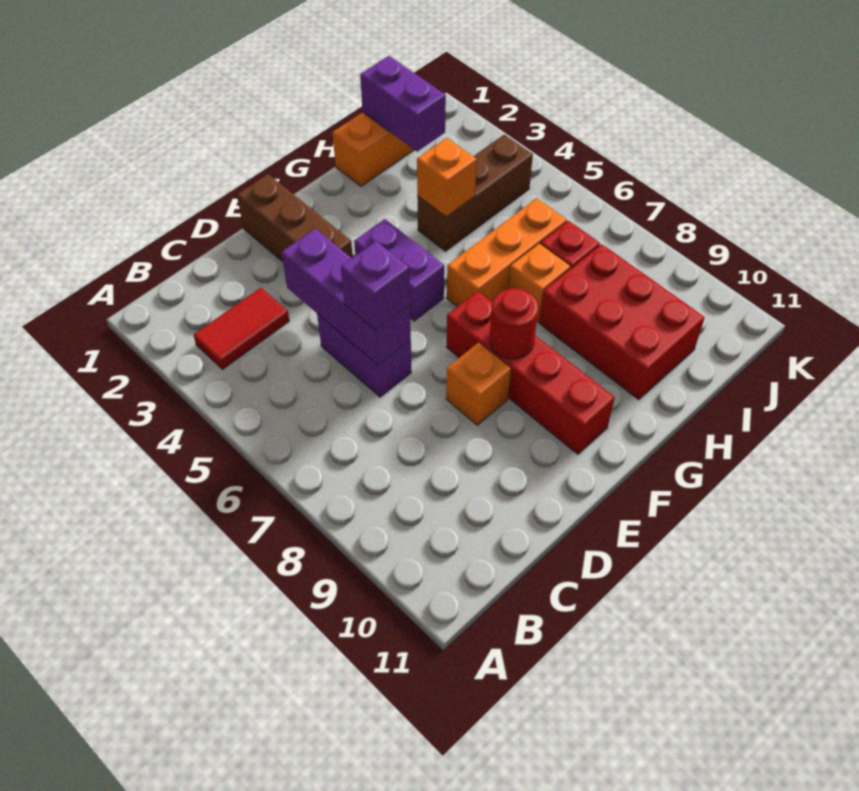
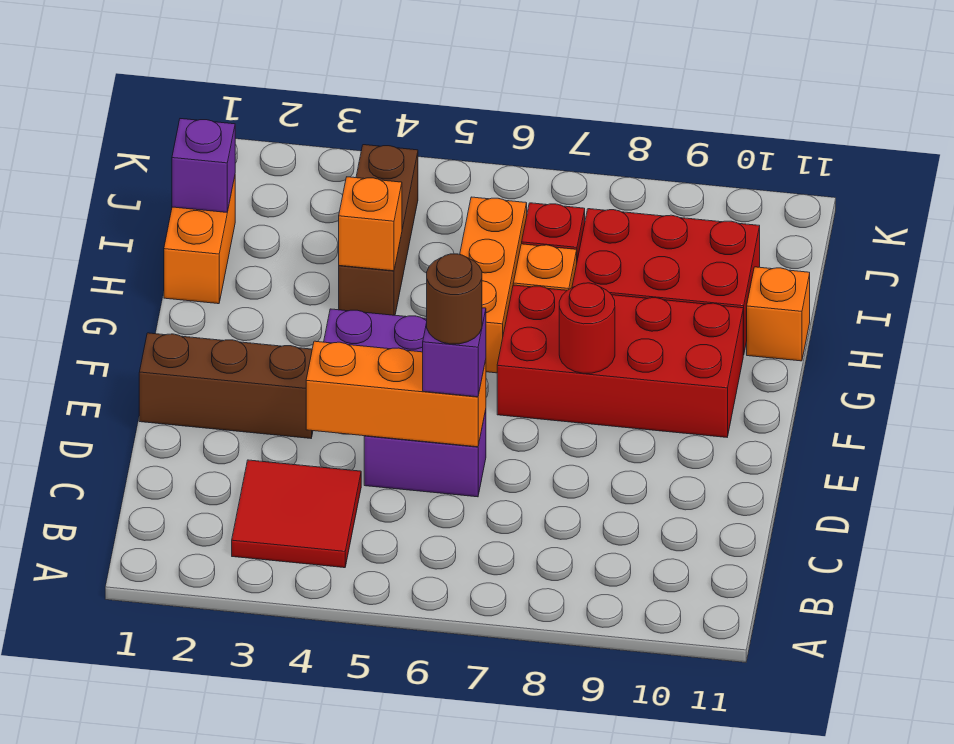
red 1x2 tile [193,288,289,369] -> red 2x2 tile [232,460,361,568]
purple 1x3 brick [281,229,411,365] -> orange 1x3 brick [306,341,486,447]
none -> brown 1x1 round brick [427,254,482,344]
orange 1x1 brick [446,343,511,425] -> orange 1x1 brick moved to [747,267,810,361]
red 1x4 brick [447,291,615,454] -> red 2x4 brick [497,285,743,437]
purple 1x2 brick [360,56,446,152] -> purple 1x1 brick [172,119,235,212]

